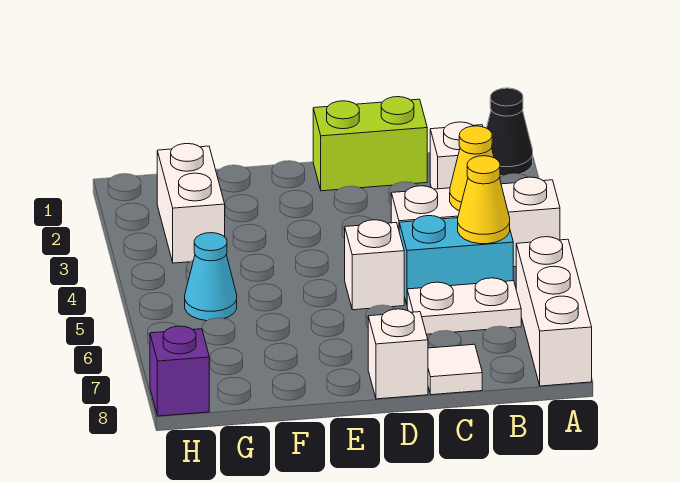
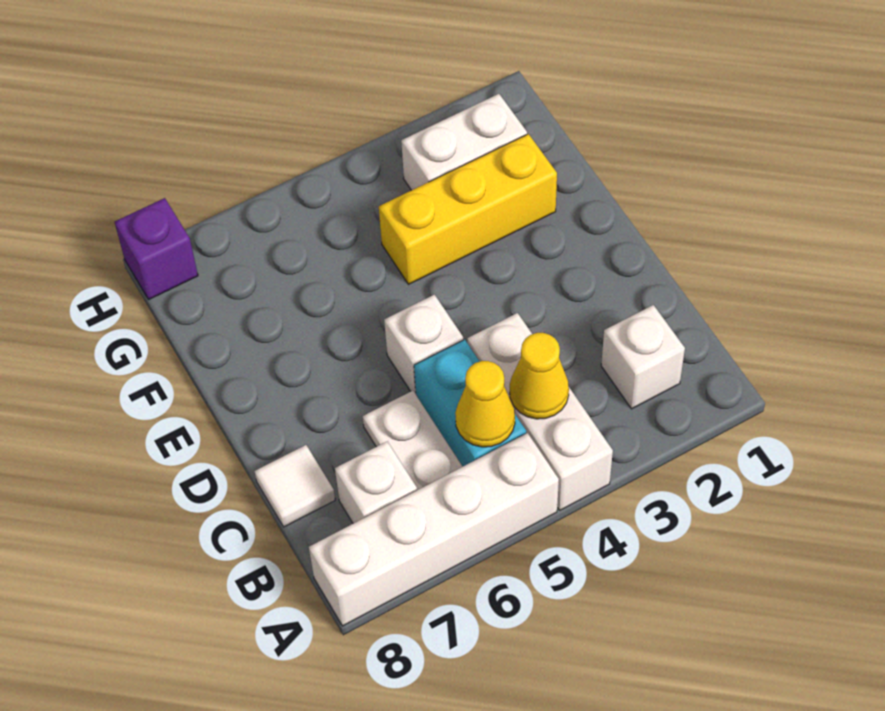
black 1x1 cone [487,88,533,176] -> none
white 1x3 brick [516,237,592,386] -> white 1x4 brick [309,433,559,626]
lime 1x2 brick [313,97,427,191] -> none
white 1x1 brick [368,309,428,399] -> white 1x1 brick moved to [335,441,417,523]
none -> yellow 1x3 brick [379,134,557,284]
cyan 1x1 cone [185,233,237,321] -> none

